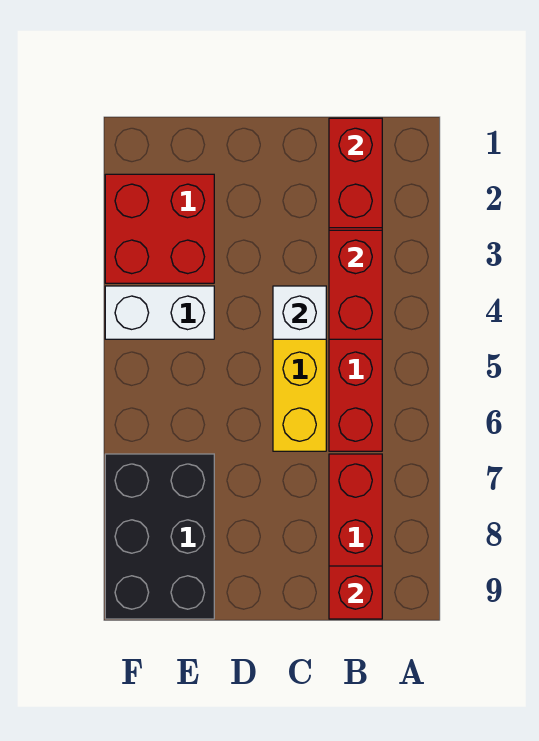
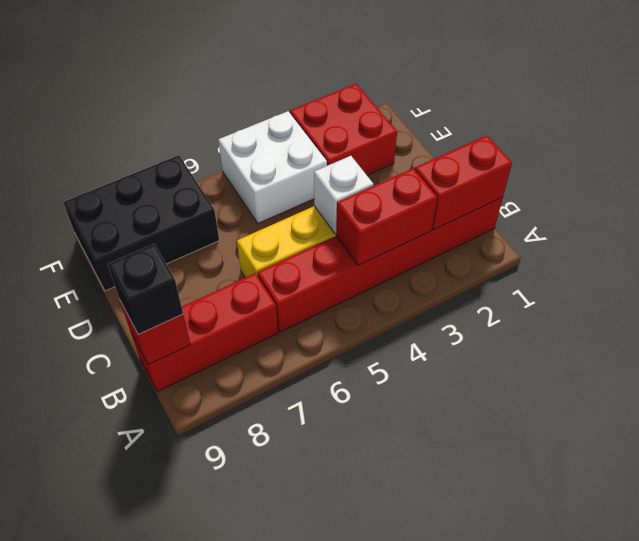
none -> black 1x1 brick [108,244,183,335]
white 1x2 brick [105,286,214,339] -> white 2x2 brick [218,111,327,223]

